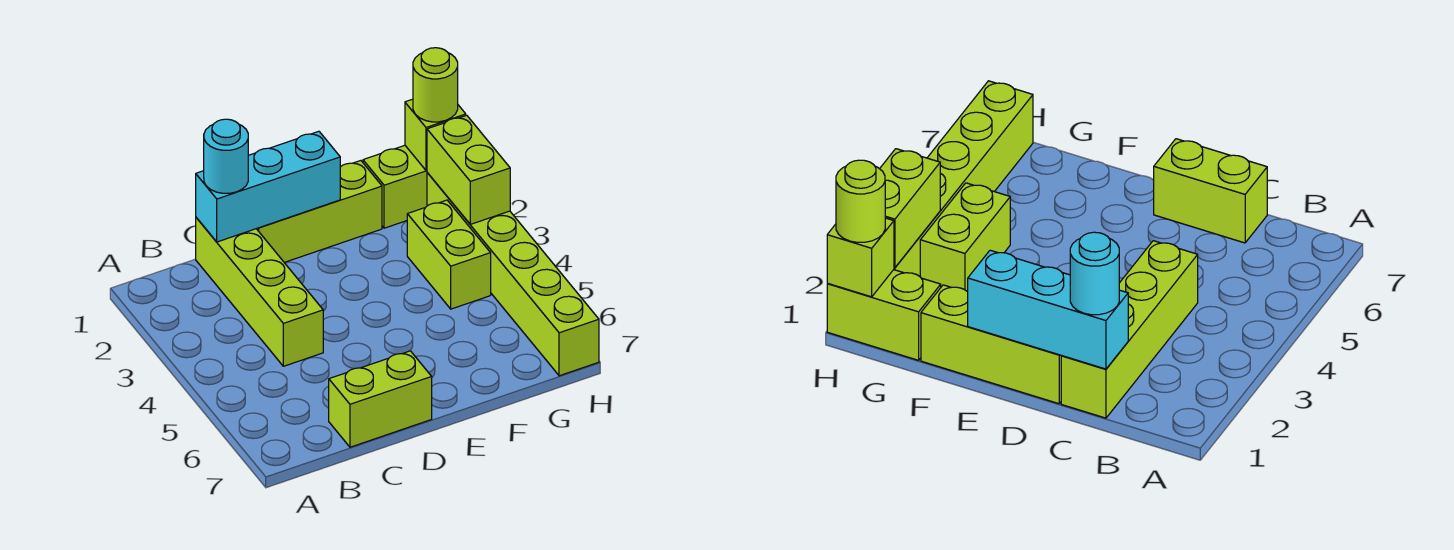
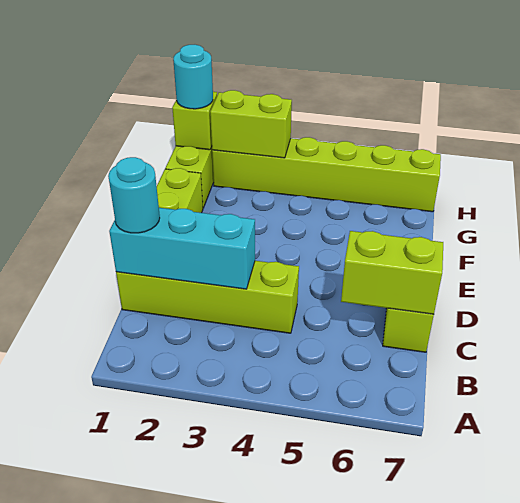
cyan 1x3 brick [196,131,340,242] -> cyan 1x3 brick turned to [109,208,255,289]
lime 1x2 brick [407,200,491,309] -> lime 1x2 brick moved to [341,231,443,314]
lime 1x1 round brick [413,48,458,122] -> cyan 1x1 round brick [173,45,213,109]

